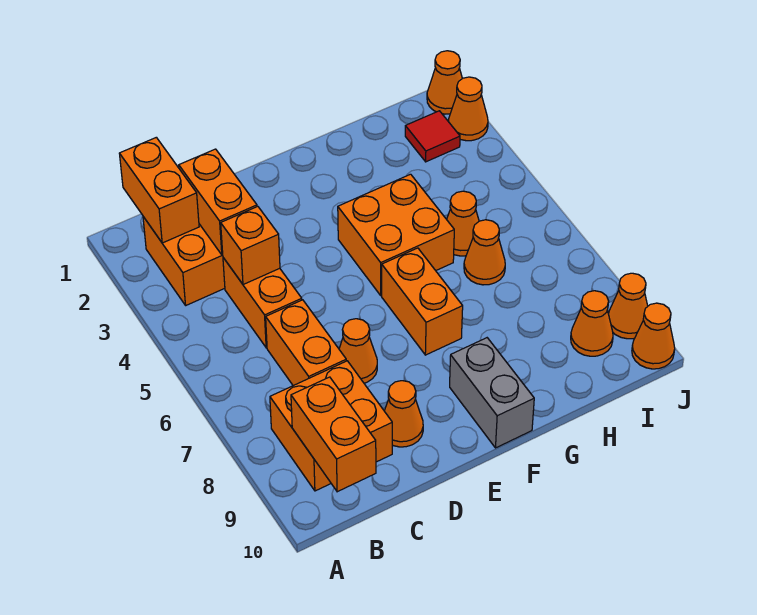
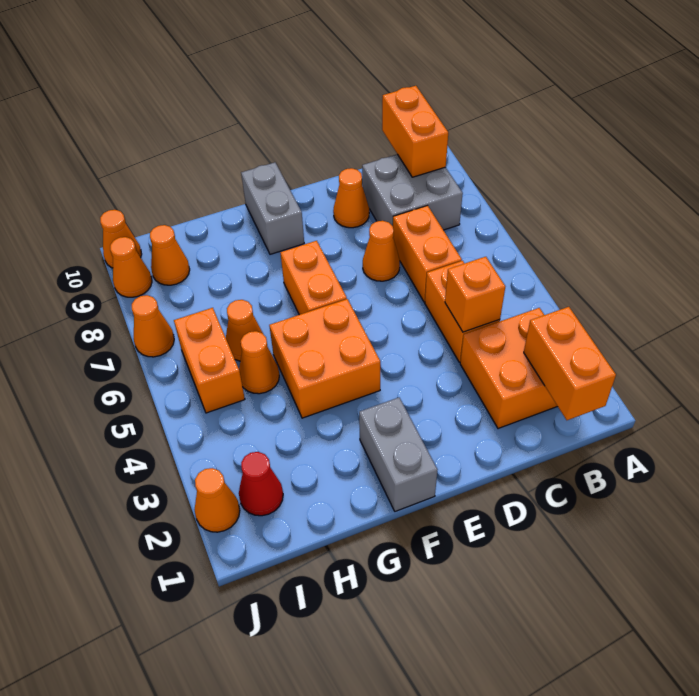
orange 2x2 brick [270,361,392,491] -> grey 2x2 brick [362,154,463,230]
orange 1x2 brick [179,149,257,255] -> orange 1x2 brick moved to [174,308,245,413]
none -> grey 1x2 brick [359,398,437,511]
red 1x1 tile [405,111,460,162] -> red 1x1 cone [239,452,283,516]
orange 1x1 cone [427,51,462,114] -> orange 1x1 cone moved to [132,295,174,357]

